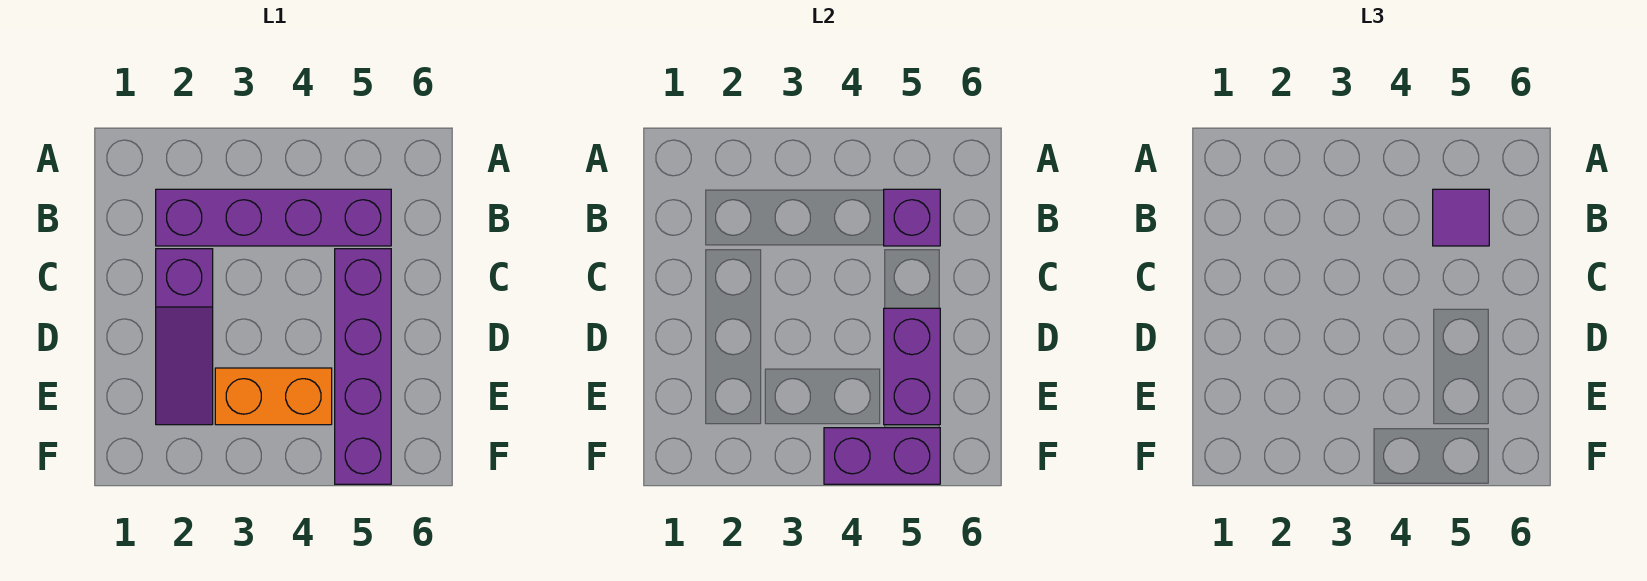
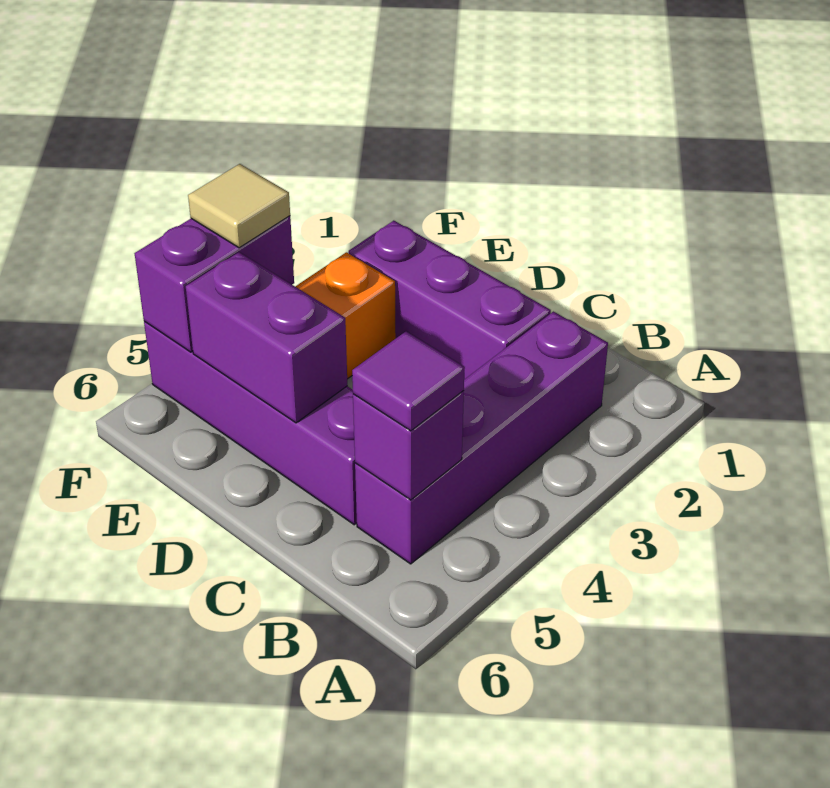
purple 1x3 slope [156,249,213,425] -> purple 1x3 brick [349,221,551,380]
none -> tan 1x1 tile [188,164,290,248]

